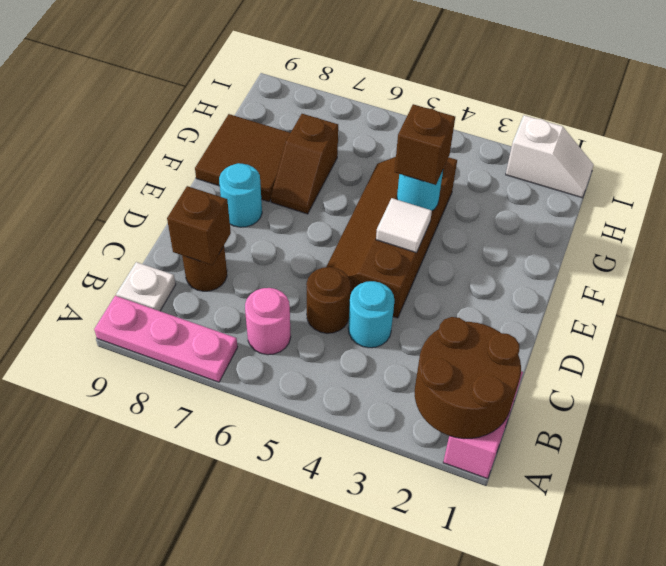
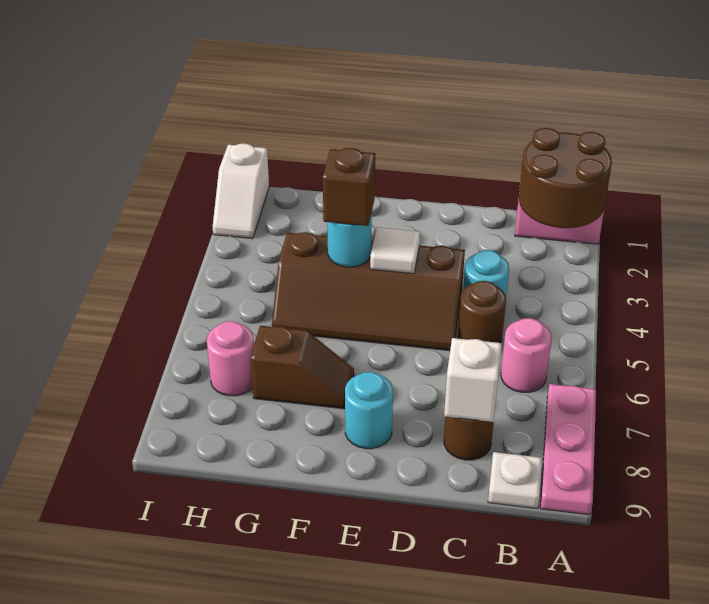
brown 1x1 brick [167,186,231,265] -> white 1x1 brick [444,338,502,422]
brown 2x2 tile [195,114,290,202] -> none
none -> pink 1x1 round brick [207,321,254,396]
white 1x2 slope [506,115,594,198] -> white 1x2 slope turned to [213,143,269,239]

